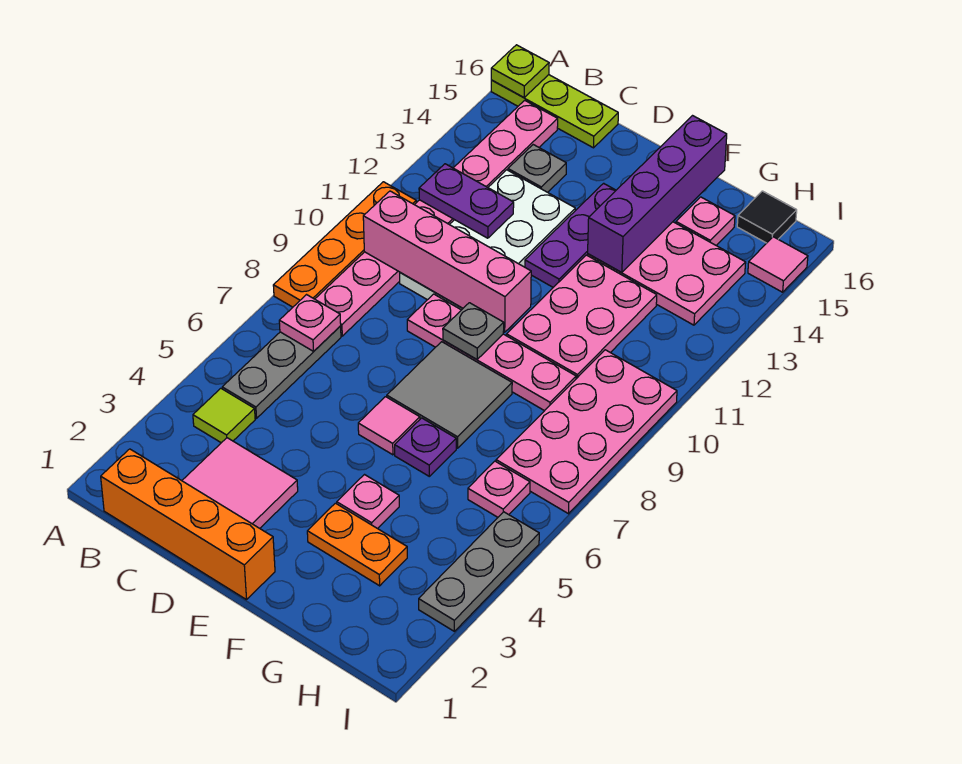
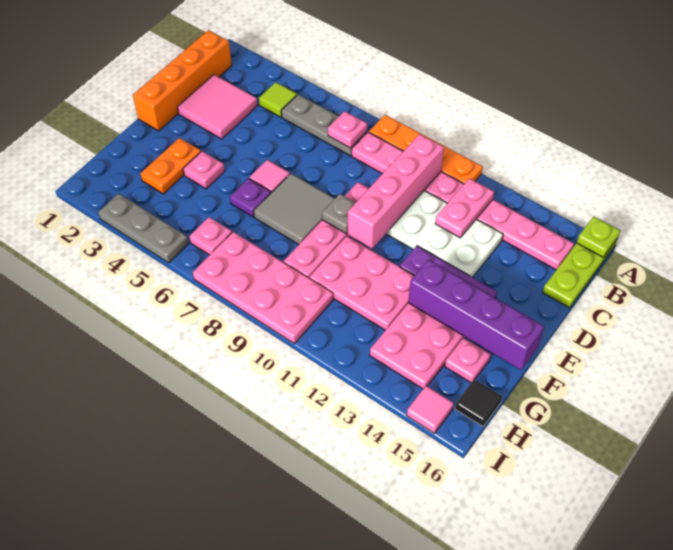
purple 1x2 plate [419,164,514,238] -> pink 1x2 plate [435,178,494,238]
grey 1x1 plate [508,145,566,192] -> none

